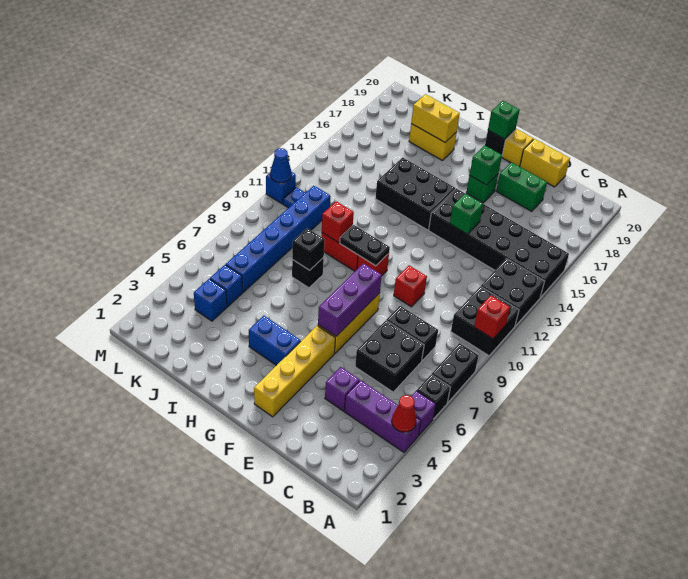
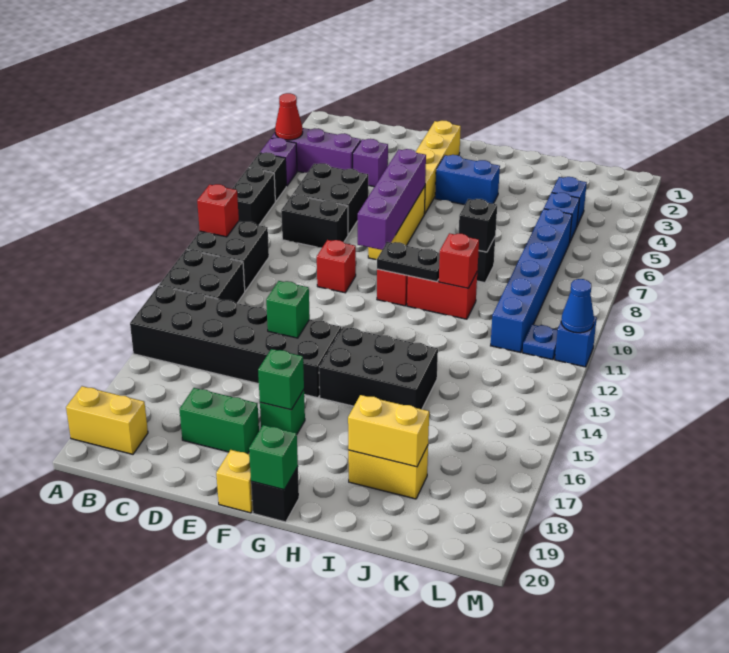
yellow 1x2 brick [520,139,570,187] -> yellow 1x2 brick moved to [66,386,148,454]
purple 1x3 brick [318,263,382,336] -> purple 1x4 brick [358,149,426,250]

